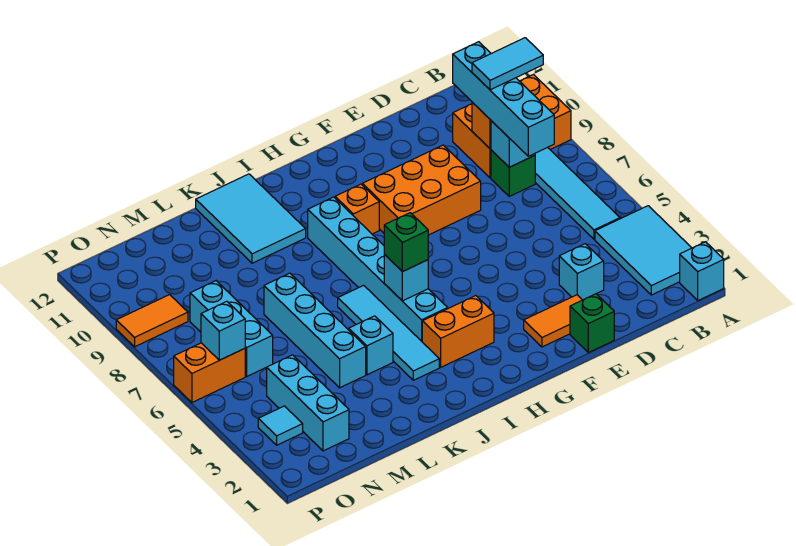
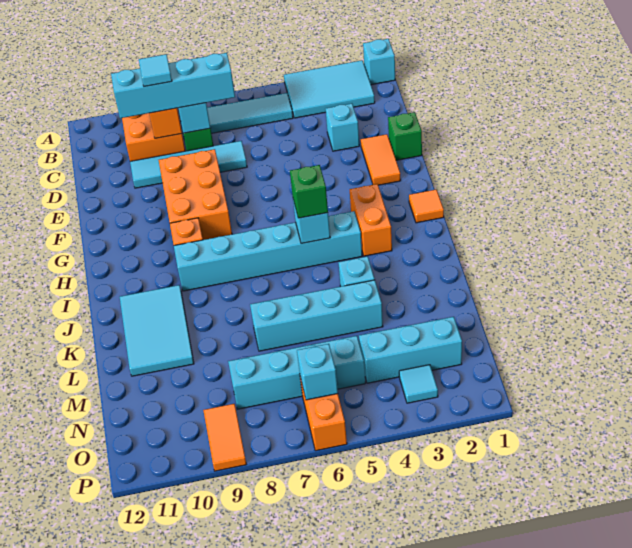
cyan 1x2 tile [472,38,543,90] -> cyan 1x1 tile [139,54,172,87]
none -> orange 1x1 tile [409,190,444,223]
cyan 1x4 tile [338,285,439,380] -> cyan 1x4 tile moved to [130,141,247,188]
cyan 2x3 tile [196,174,306,263] -> cyan 2x3 tile turned to [120,285,194,376]
cyan 1x3 brick [190,281,273,376] -> cyan 1x4 brick [228,336,365,409]

